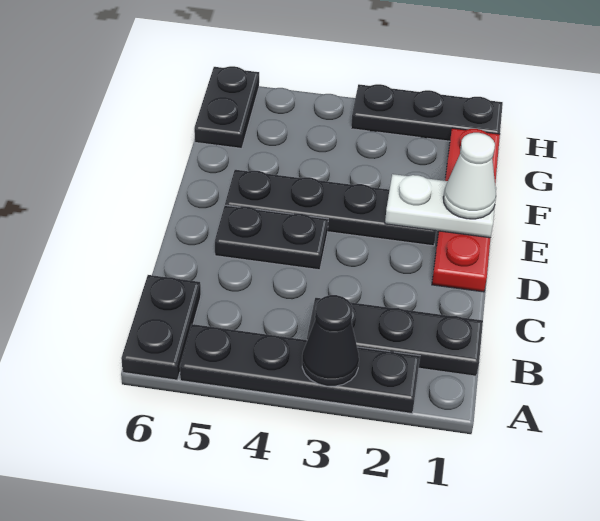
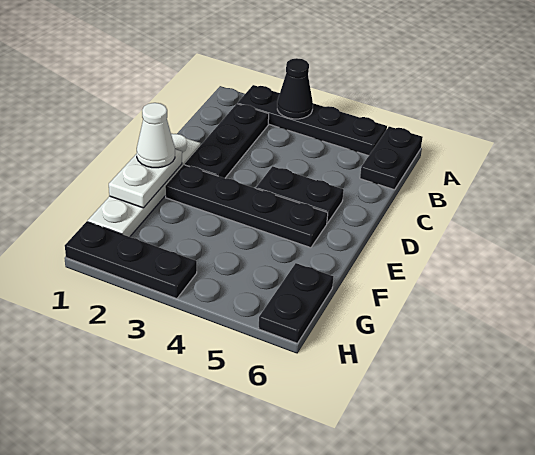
black 1x3 plate [307,298,483,376] -> black 1x3 plate turned to [185,104,269,178]
red 1x4 plate [432,128,500,292] -> white 1x4 plate [88,133,201,237]
white 1x2 plate [385,174,496,238] -> white 1x2 plate turned to [109,149,182,208]

